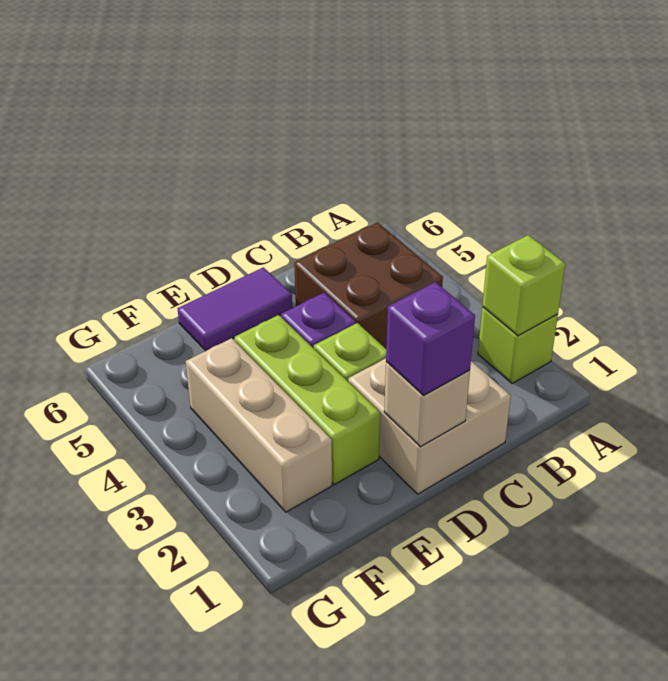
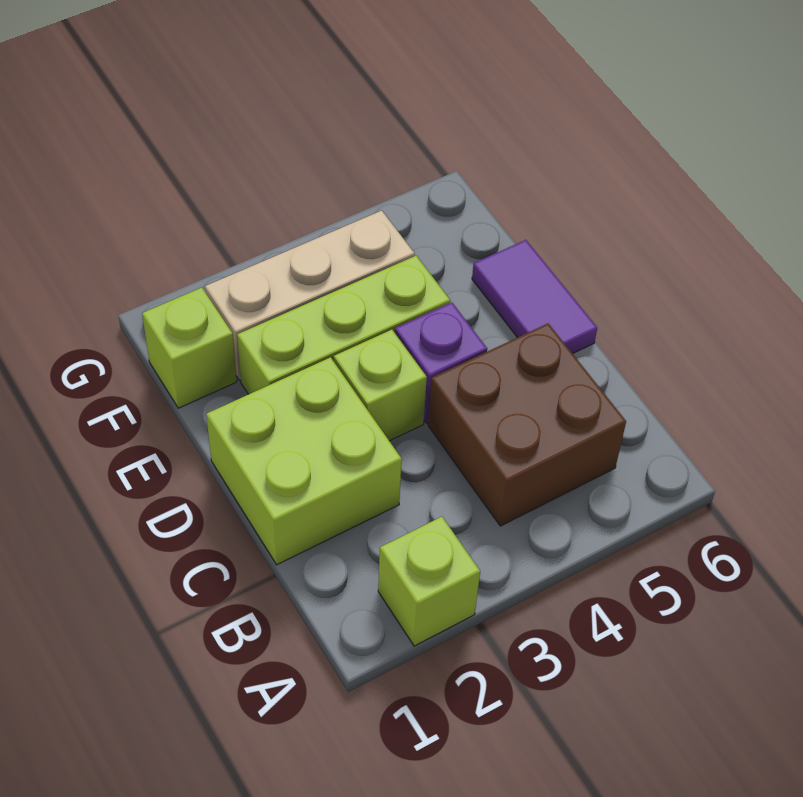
lime 1x1 brick [482,235,565,336] -> lime 1x1 brick moved to [142,288,237,408]
tan 2x2 brick [348,358,511,494] -> lime 2x2 brick [206,357,402,565]
tan 1x1 brick [384,362,470,447] -> none
purple 1x1 brick [386,282,475,395] -> none

